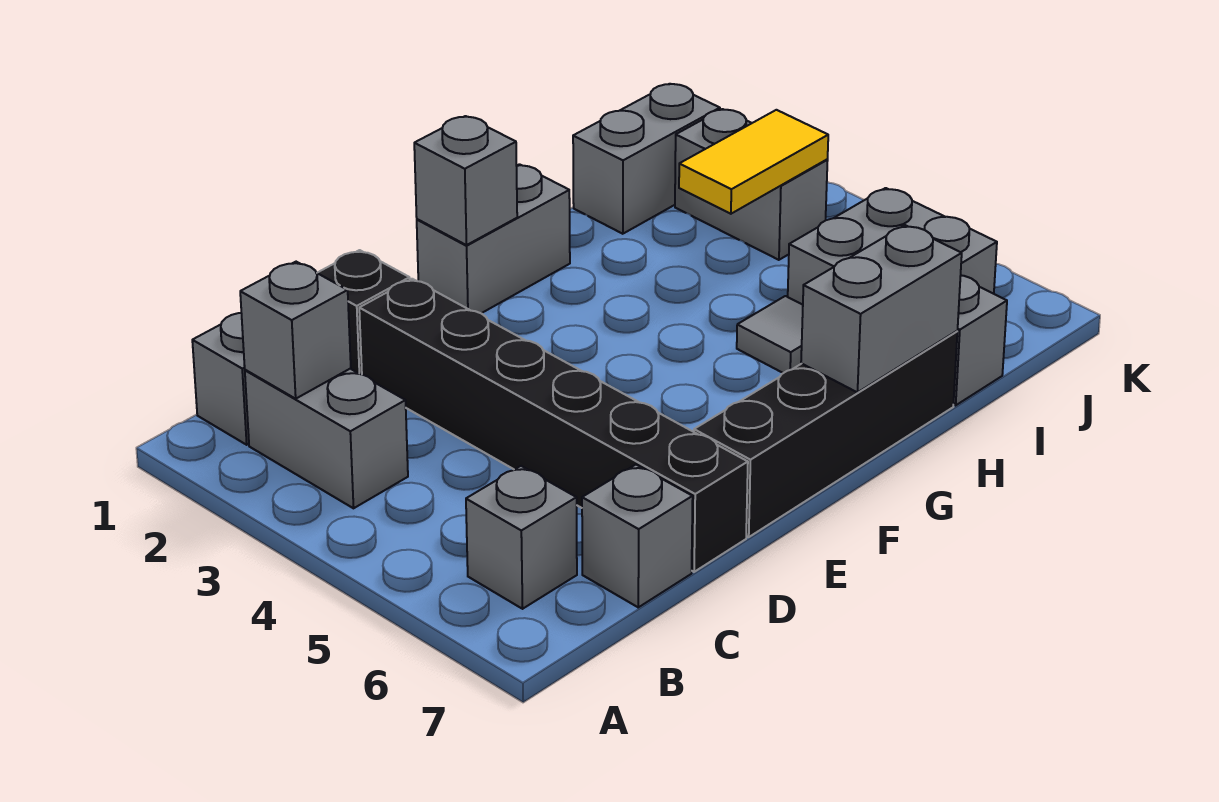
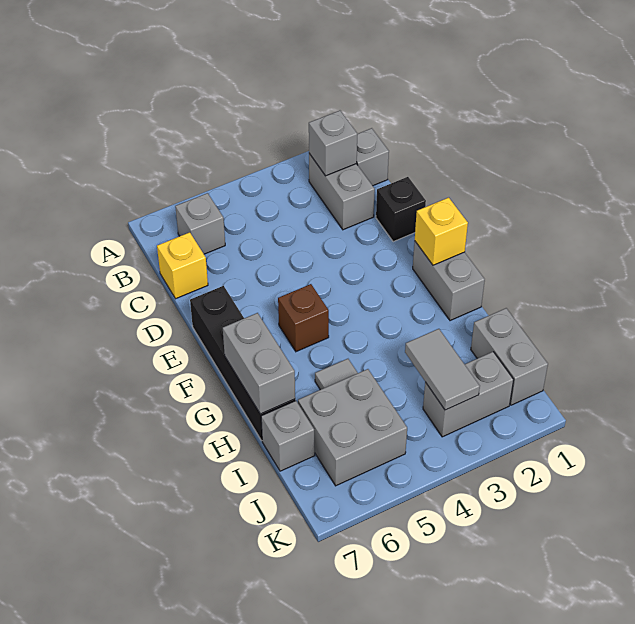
grey 1x2 brick [245,369,408,508] -> grey 1x2 brick turned to [309,154,375,230]
grey 1x1 brick [582,465,693,607] -> yellow 1x1 brick [157,232,208,299]
black 1x6 brick [359,279,748,572] -> none
grey 1x1 brick [414,116,517,245] -> yellow 1x1 brick [415,198,468,265]
none -> brown 1x1 brick [278,284,329,352]
yellow 1x2 tile [679,110,828,214] -> grey 1x2 tile [405,329,480,410]

